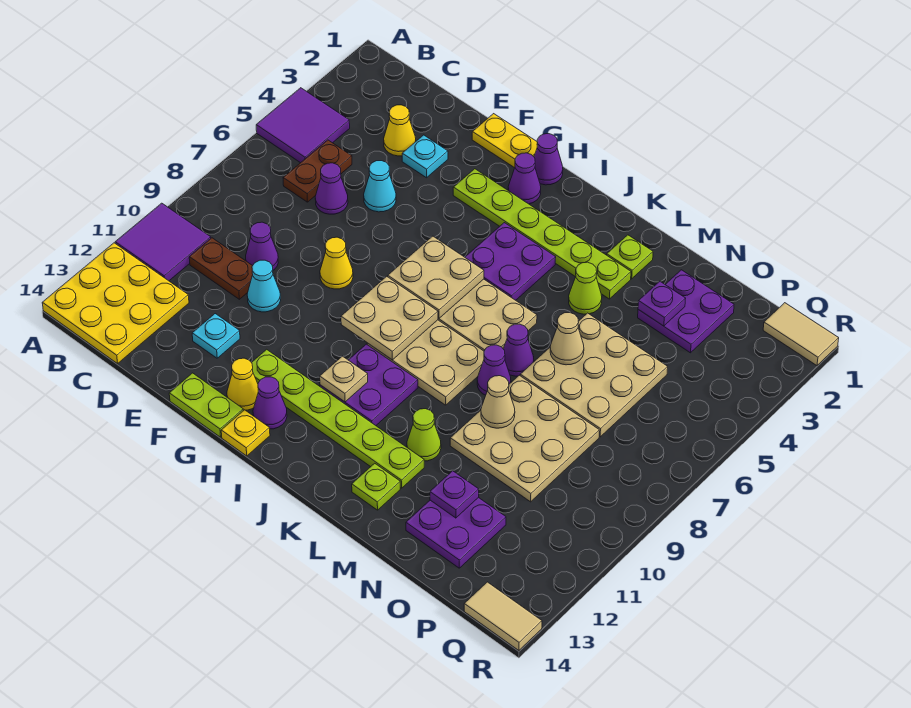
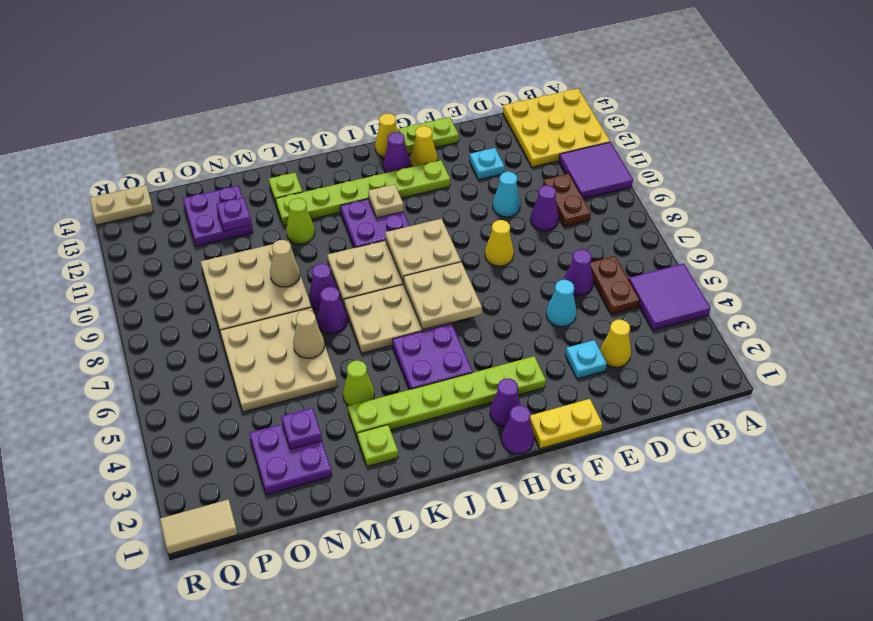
brown 1x2 plate [189,238,253,299] -> brown 1x2 plate turned to [543,174,591,227]
yellow 1x1 plate [221,410,270,456] -> yellow 1x1 cone [375,114,398,157]
tan 1x2 tile [464,582,542,650] -> tan 1x2 plate [90,185,153,225]

